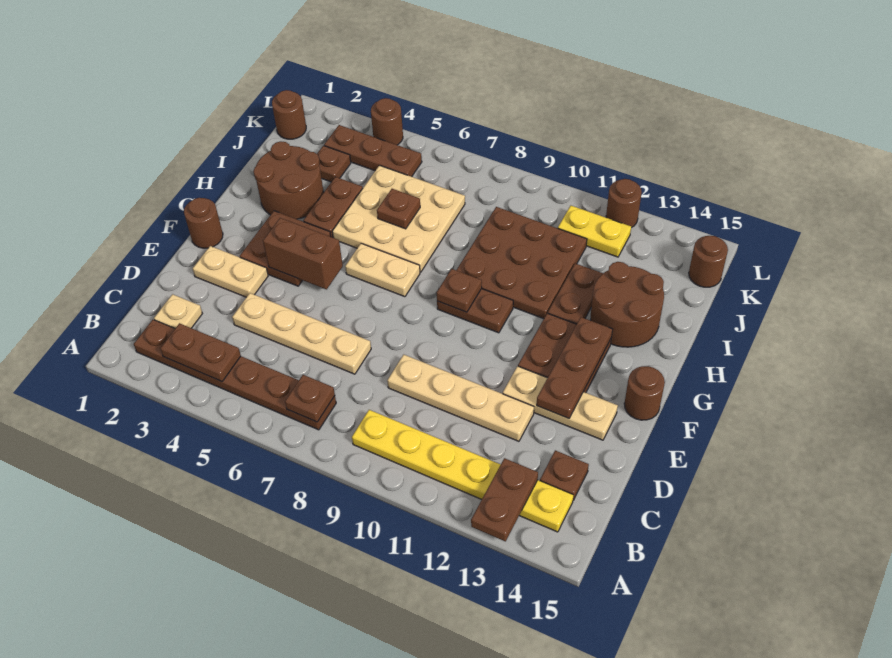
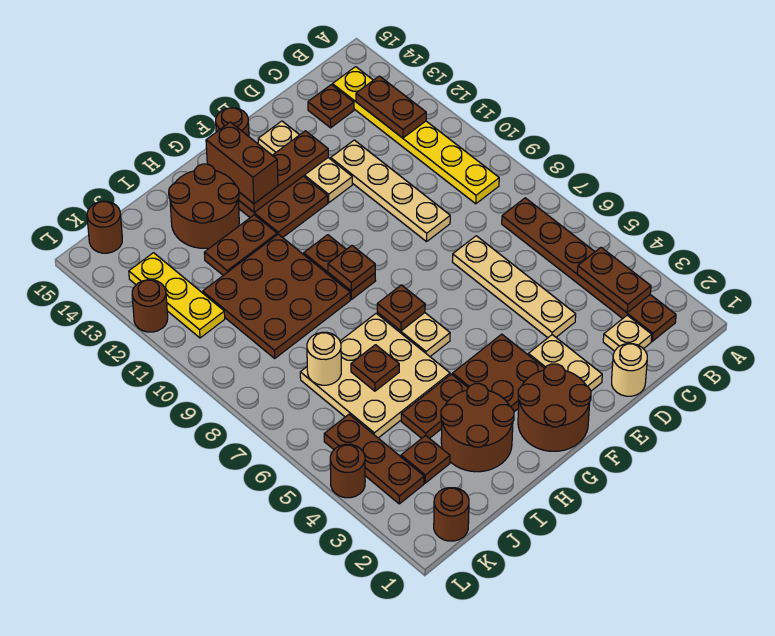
brown 1x2 plate [471,458,538,541] -> brown 1x2 plate turned to [356,76,426,138]
brown 1x1 plate [285,375,335,422] -> brown 1x1 plate moved to [377,285,425,331]
none -> tan 1x1 round brick [612,344,647,396]
brown 1x1 round brick [184,198,223,248] -> brown 2x2 round brick [518,364,591,451]
brown 1x2 brick [263,218,343,289] -> brown 1x2 brick moved to [206,122,278,204]
none -> tan 1x1 round brick [307,332,341,385]
yellow 1x2 plate [558,206,631,257] -> yellow 1x3 plate [129,253,225,338]

